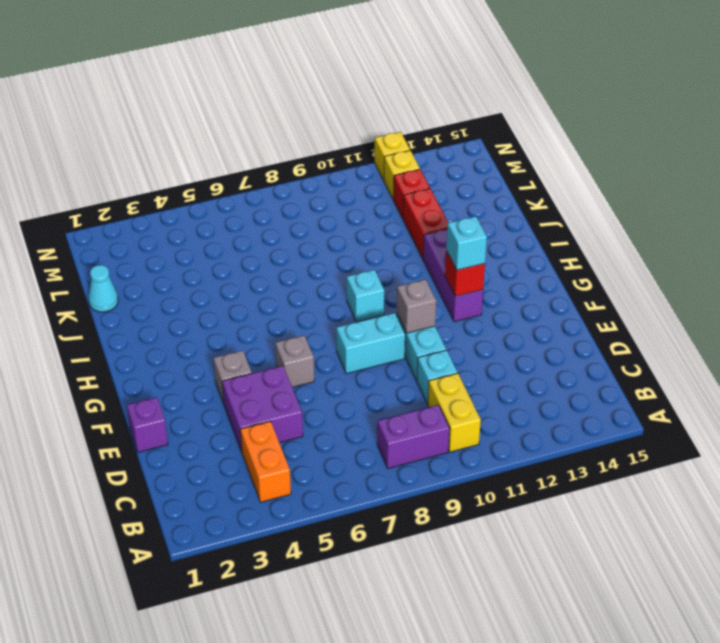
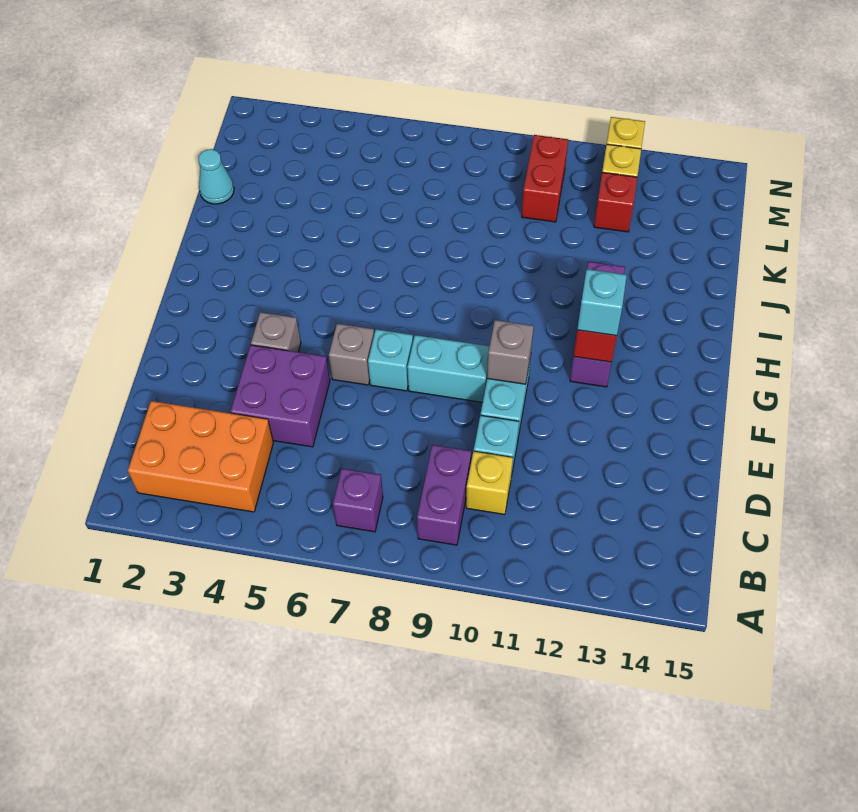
orange 1x2 brick [240,421,291,502] -> orange 2x3 brick [128,401,273,512]
purple 1x2 brick [377,405,450,469] -> purple 1x2 brick turned to [417,445,471,545]
yellow 1x2 brick [428,373,481,452] -> yellow 1x1 brick [466,451,513,515]
purple 1x1 brick [127,397,168,452] -> purple 1x1 brick moved to [333,469,383,532]
cyan 1x1 brick [347,270,384,322] -> cyan 1x1 brick moved to [368,329,413,391]
red 1x2 brick [403,189,448,259] -> red 1x2 brick moved to [522,135,568,222]

